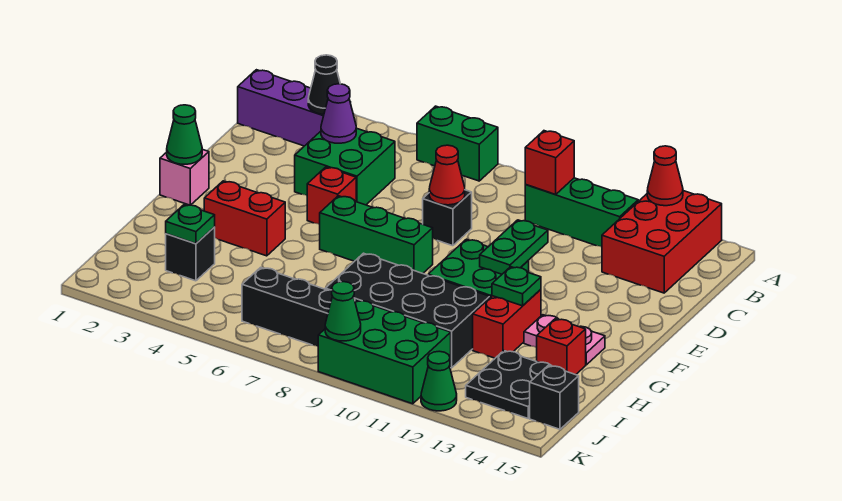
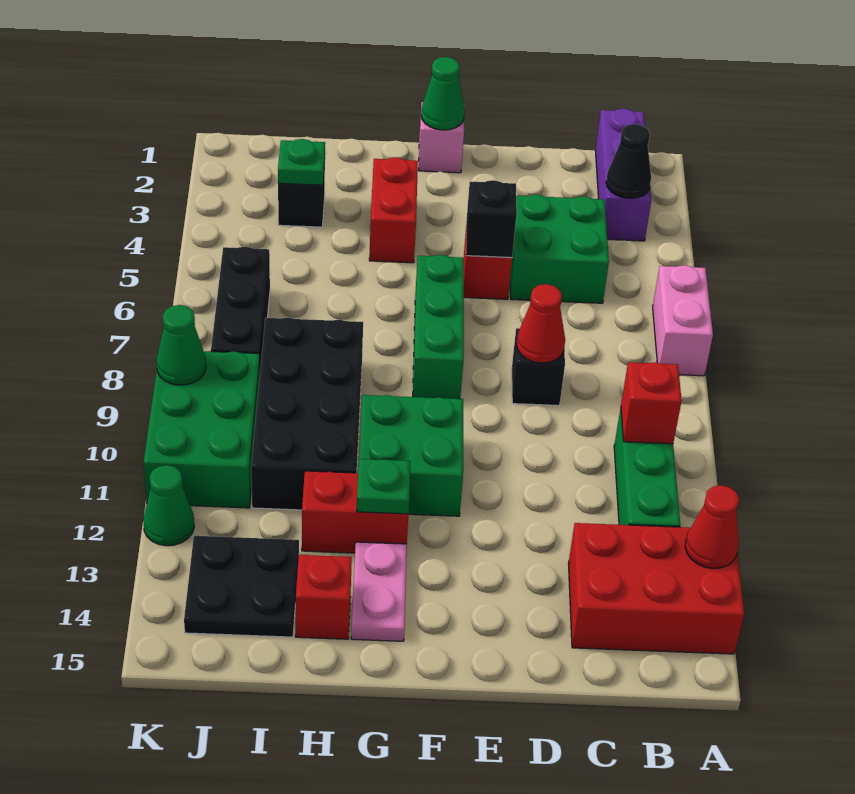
green 1x2 brick [417,106,498,181] -> pink 1x2 brick [653,265,713,376]
purple 1x1 cone [321,84,356,143] -> none
green 1x2 plate [480,220,548,274] -> none
black 1x1 brick [530,365,579,429] -> black 1x1 brick moved to [466,180,517,258]

